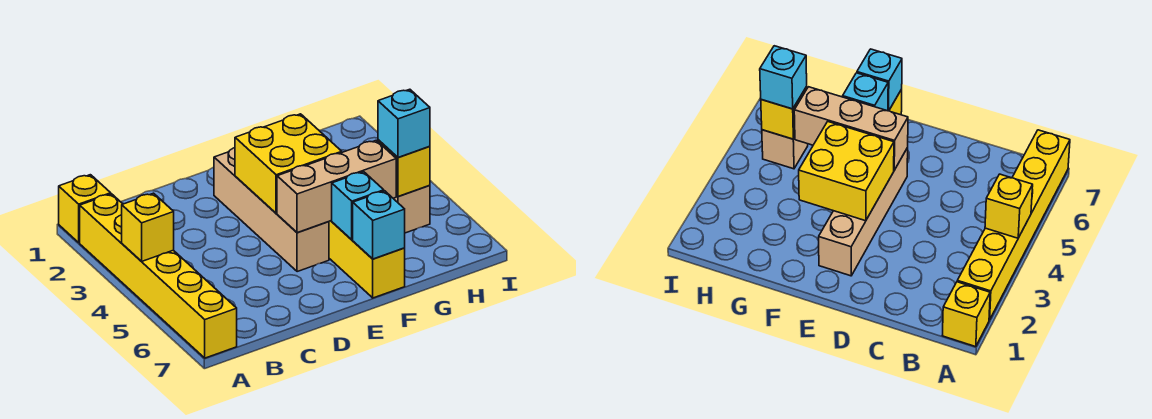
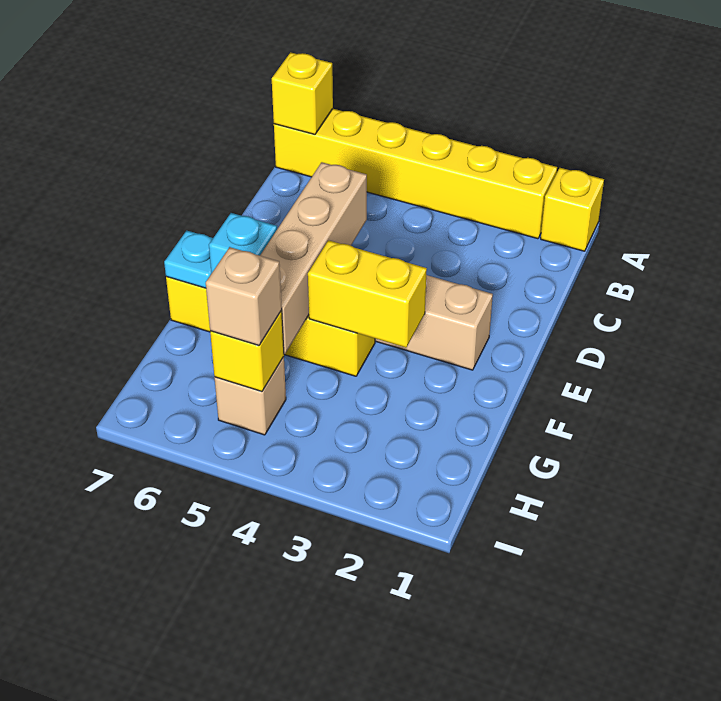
yellow 1x1 brick [122,193,174,261] -> yellow 1x1 brick moved to [272,52,333,134]
yellow 2x2 brick [235,114,342,213] -> yellow 1x2 brick [308,240,427,348]
tan 1x3 brick [277,140,396,233] -> tan 1x4 brick [260,162,367,354]
cyan 1x1 brick [353,191,405,259] -> cyan 1x1 plate [164,231,213,288]
cyan 1x1 brick [378,89,430,157] -> tan 1x1 brick [206,247,282,345]

